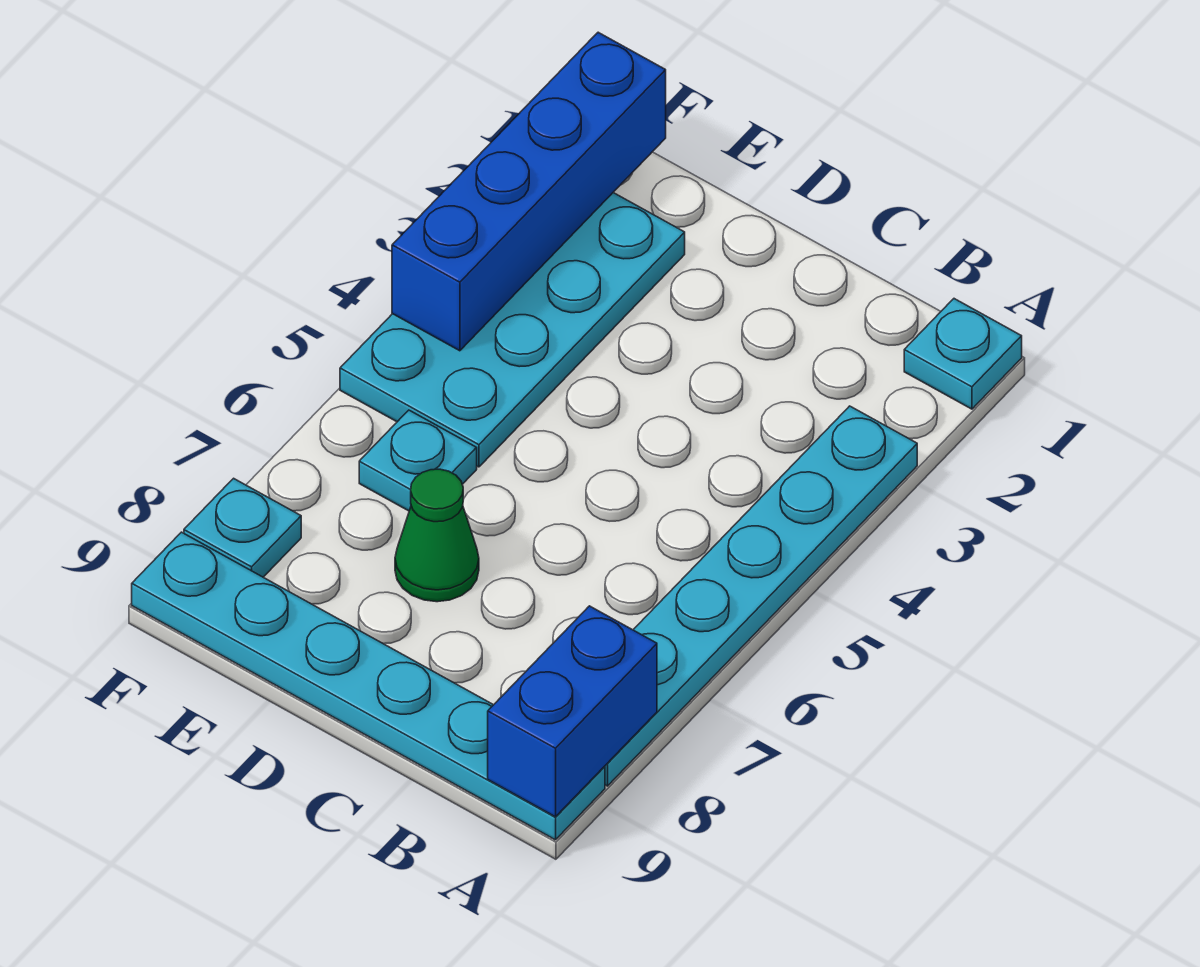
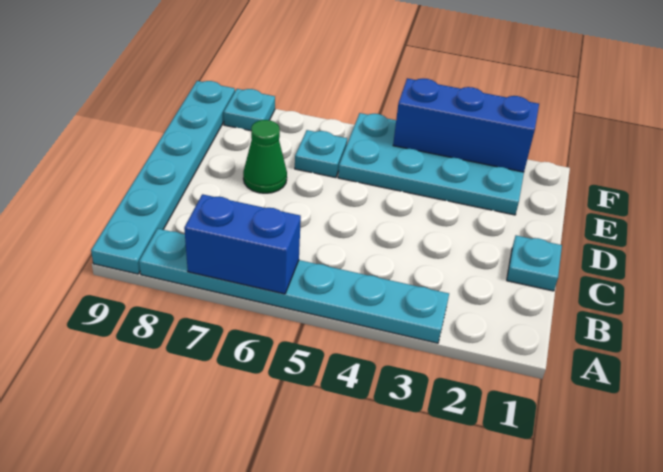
cyan 1x1 plate [904,299,1022,409] -> cyan 1x1 plate moved to [507,235,562,291]
blue 1x2 brick [488,606,657,817] -> blue 1x2 brick moved to [184,194,301,294]
blue 1x4 brick [392,32,666,351] -> blue 1x3 brick [393,78,539,172]

